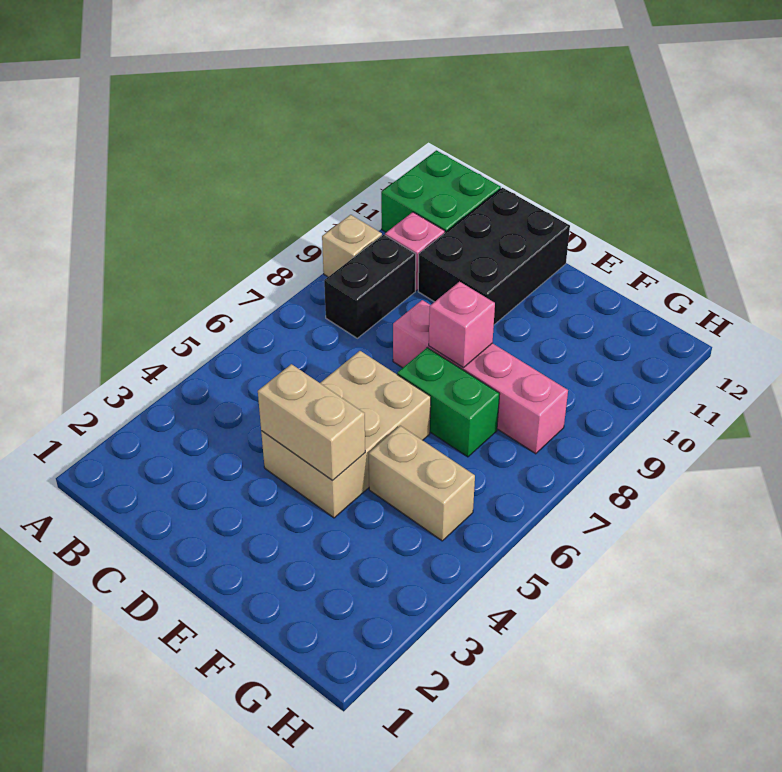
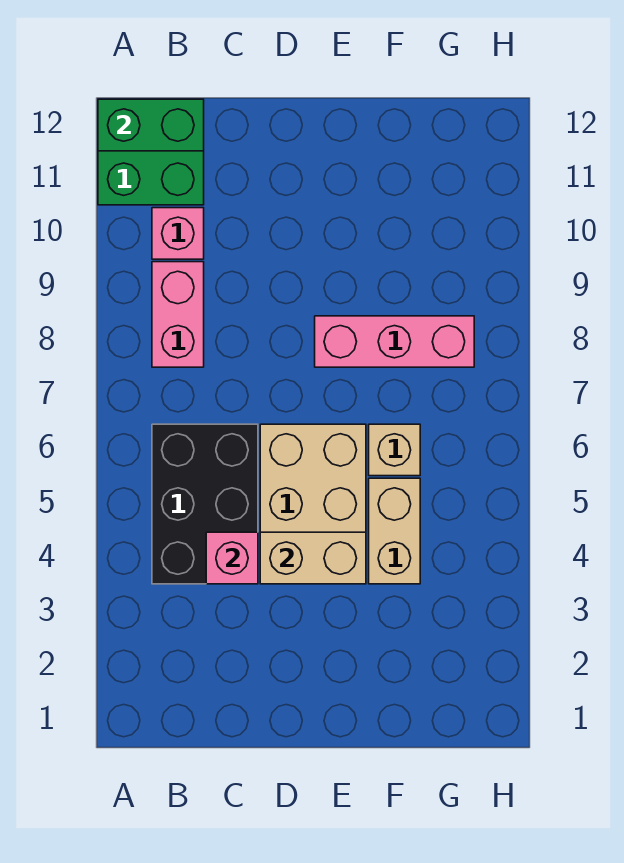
tan 1x1 brick [322,215,382,277] -> tan 1x1 brick moved to [369,424,420,476]
black 1x2 brick [324,235,416,338] -> pink 1x2 brick [152,262,204,367]
black 2x3 brick [418,188,570,325] -> black 2x3 brick moved to [152,424,258,584]
pink 1x4 brick [393,300,568,454] -> pink 1x3 brick [315,316,474,367]
green 1x2 brick [397,348,500,457] -> green 1x2 brick moved to [98,99,204,151]
pink 1x1 brick [429,282,495,368] -> pink 1x1 brick moved to [206,532,258,584]
tan 1x2 brick [369,426,475,541] -> tan 1x2 brick turned to [369,478,420,584]

